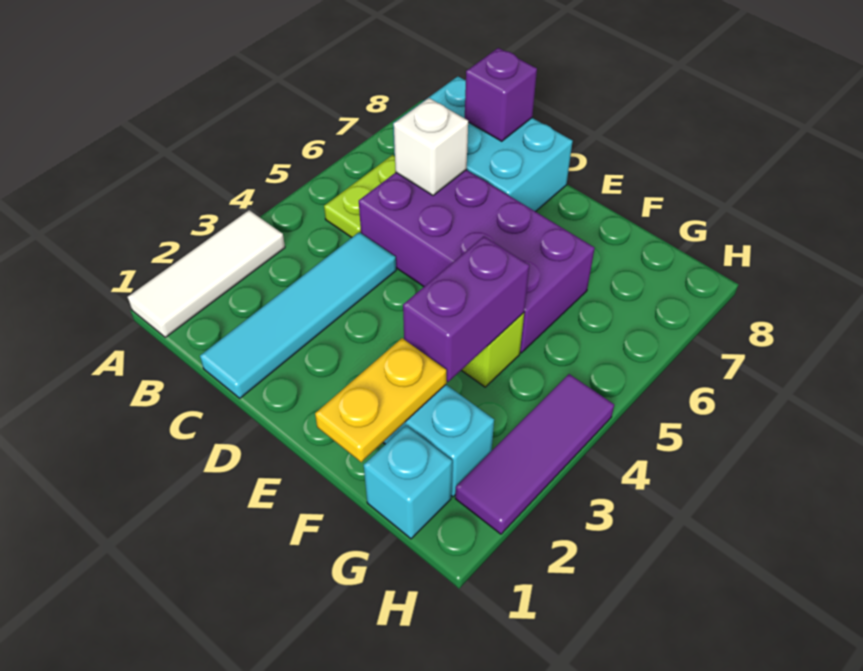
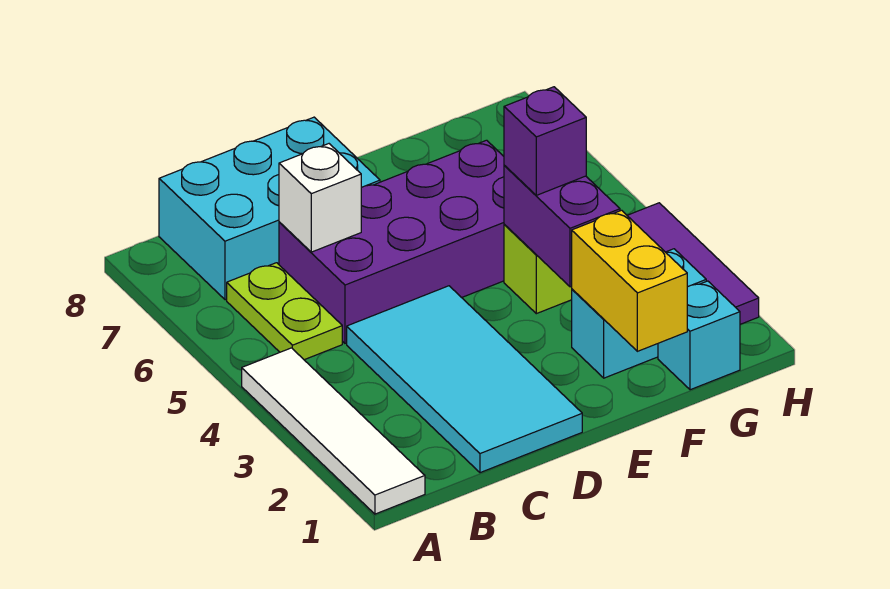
white 1x3 tile [128,210,285,337] -> white 1x4 tile [242,348,425,514]
cyan 1x4 tile [200,232,396,398] -> cyan 2x4 tile [347,286,582,473]
purple 1x1 brick [465,48,537,141] -> purple 1x1 brick moved to [504,87,586,195]
yellow 1x2 plate [315,338,446,462] -> yellow 1x2 brick [572,210,687,351]

